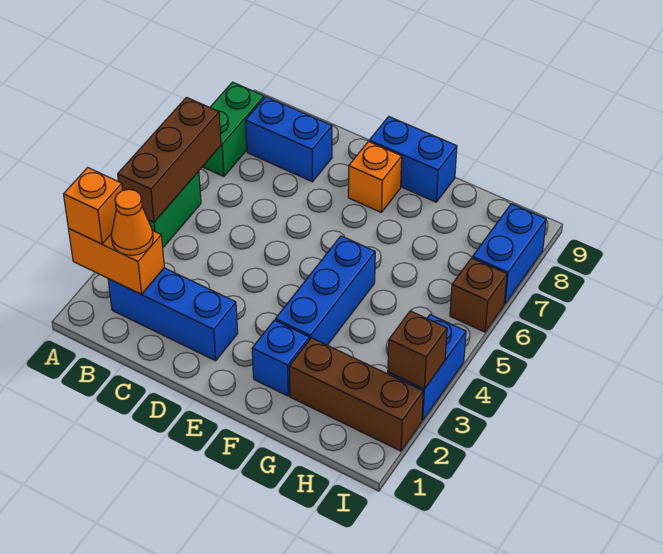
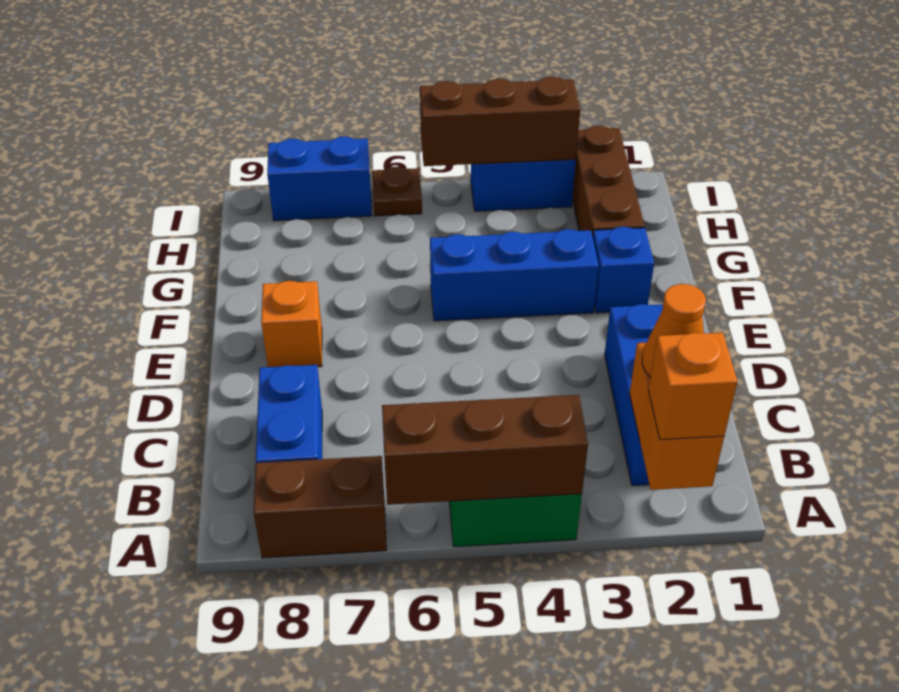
green 1x2 brick [203,82,264,177] -> brown 1x2 brick [254,456,387,558]
blue 1x2 brick [369,117,457,202] -> none
brown 1x1 brick [388,311,447,389] -> brown 1x3 brick [420,77,580,166]
brown 1x1 brick [450,258,507,332] -> brown 1x1 plate [372,167,422,216]

